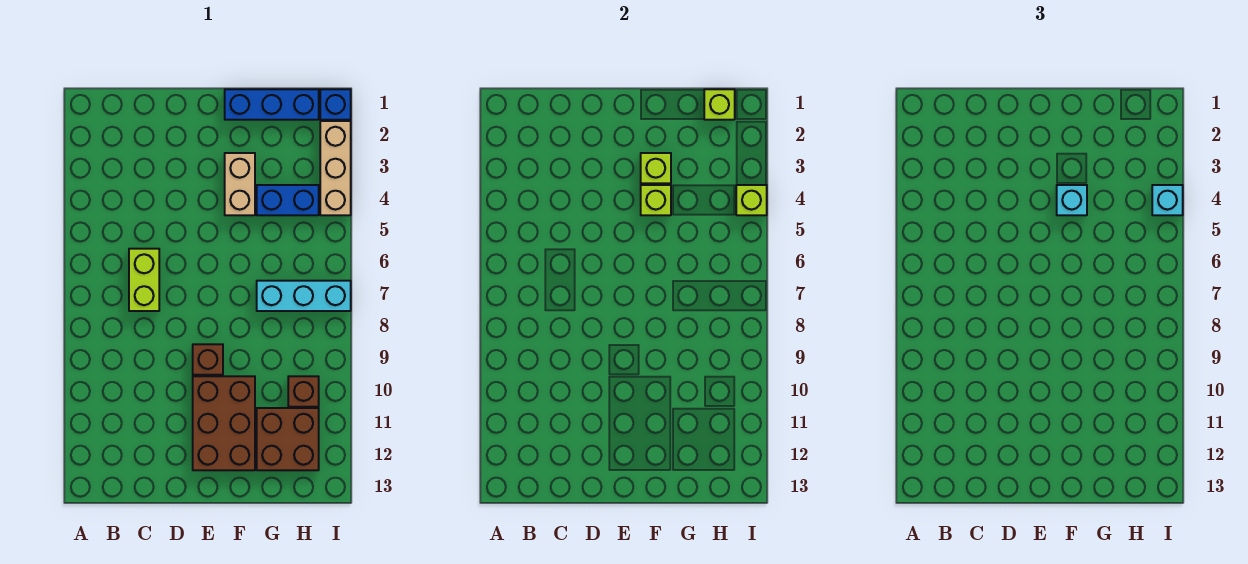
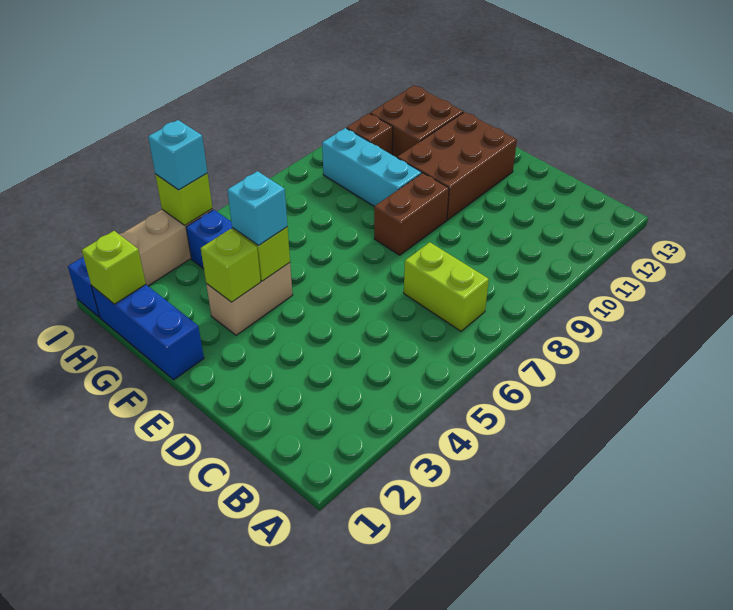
lime 1x2 brick [129,249,159,311] -> lime 1x2 brick turned to [404,242,489,331]
brown 1x1 brick [193,344,223,375] -> brown 1x2 brick [374,173,449,255]
cyan 1x3 brick [257,281,351,311] -> cyan 1x3 brick moved to [322,128,422,206]

